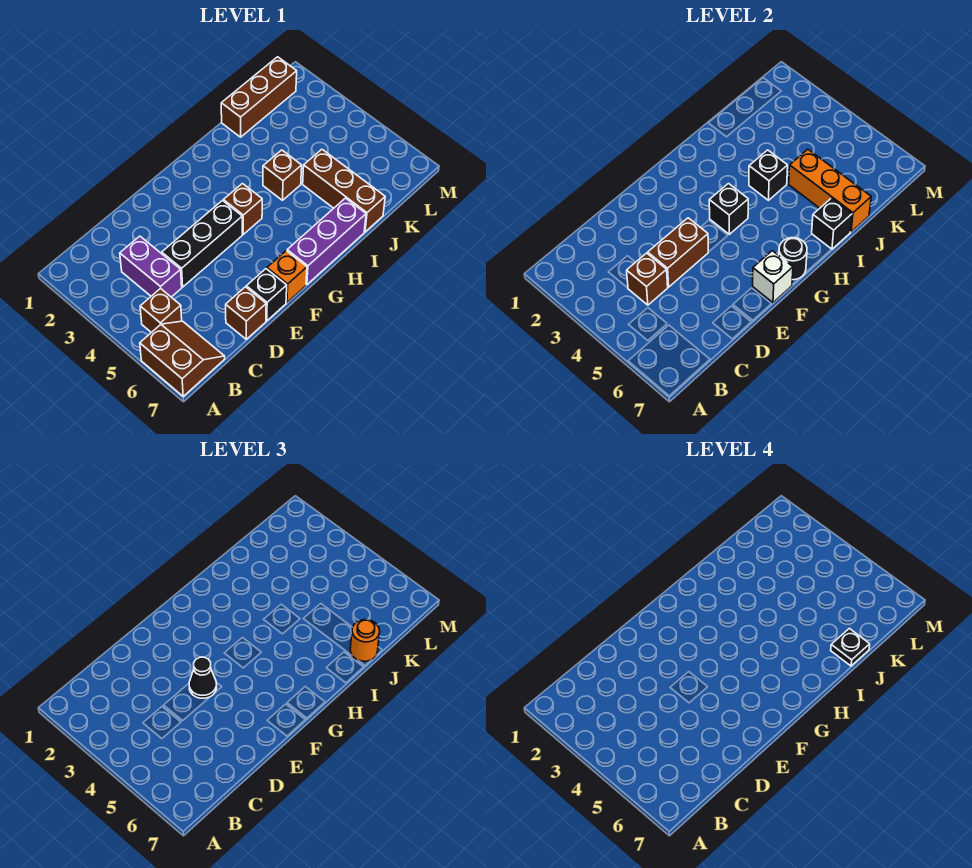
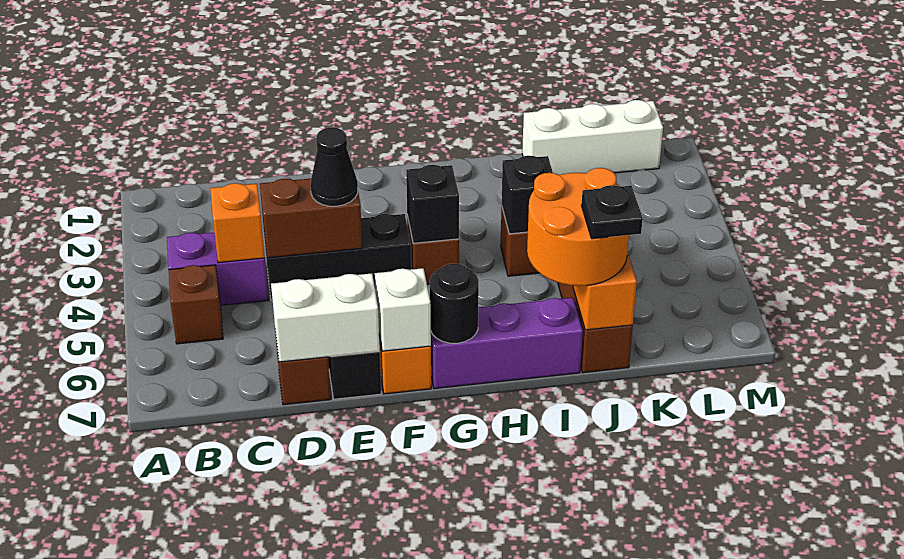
brown 2x2 slope [140,321,225,396] -> none
purple 1x2 brick [120,236,182,297] -> purple 1x2 brick turned to [167,232,269,305]
brown 1x1 brick [627,253,668,305] -> orange 1x1 brick [210,183,265,263]
none -> white 1x2 brick [271,273,380,362]
black 1x1 brick [812,198,852,249] -> none
brown 1x3 brick [221,57,297,137] -> white 1x3 brick [522,100,663,175]
orange 1x1 round brick [350,620,380,661] -> orange 2x2 round brick [527,168,629,286]

